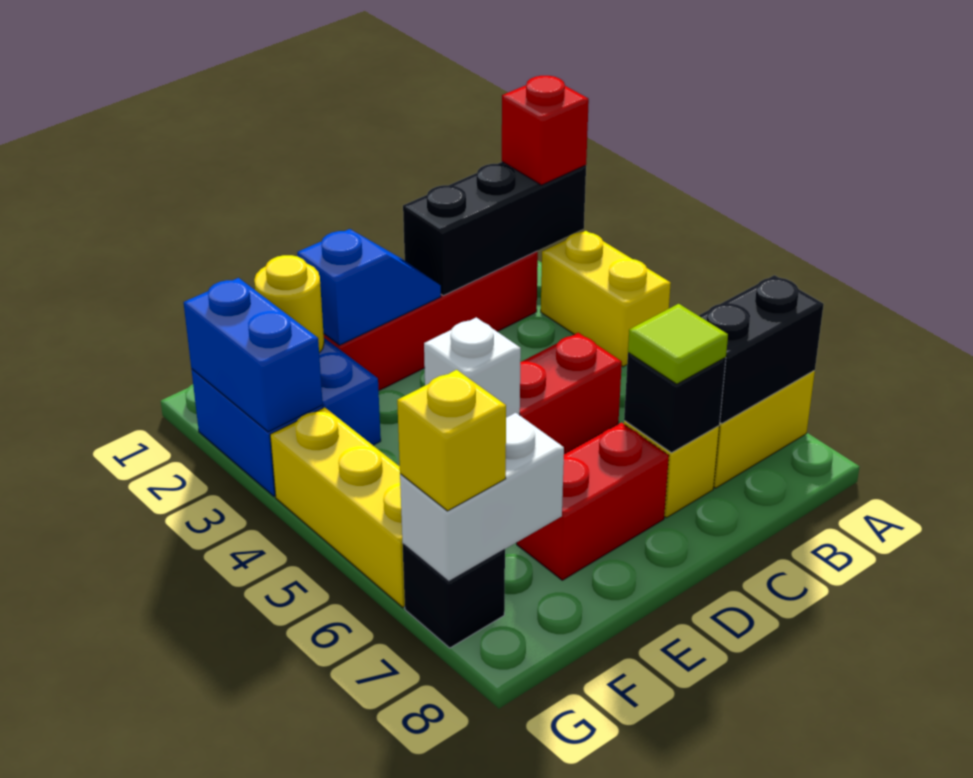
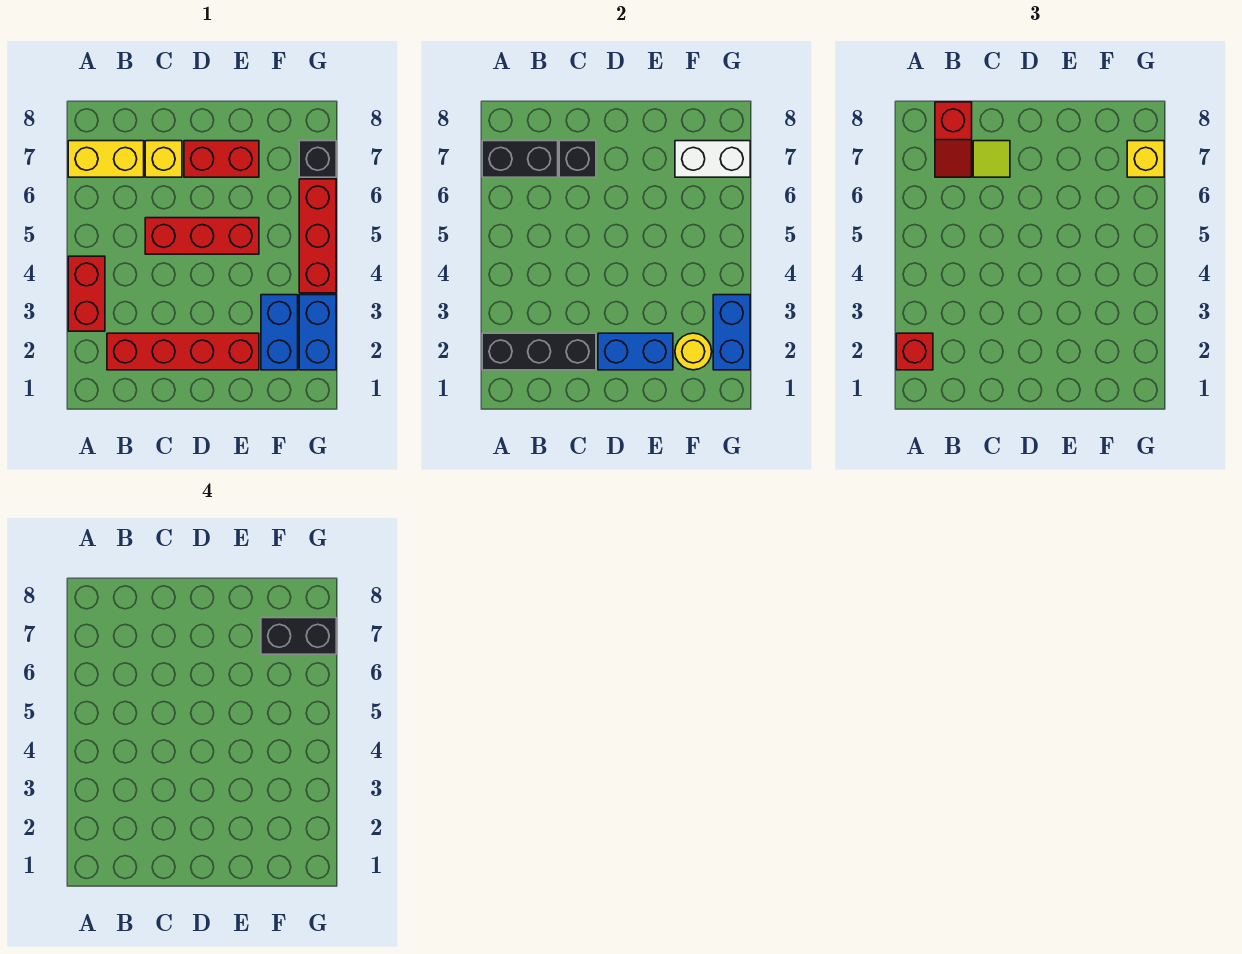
yellow 1x2 brick [541,231,671,367] -> red 1x2 brick [68,256,105,331]
none -> red 1x2 slope [935,102,972,177]
blue 1x2 slope [297,229,441,345] -> blue 1x2 brick [598,333,673,370]
white 1x1 brick [424,317,521,418] -> none
none -> black 1x2 brick [261,618,336,654]
yellow 1x3 brick [270,407,405,607] -> red 1x3 brick [299,179,336,293]

